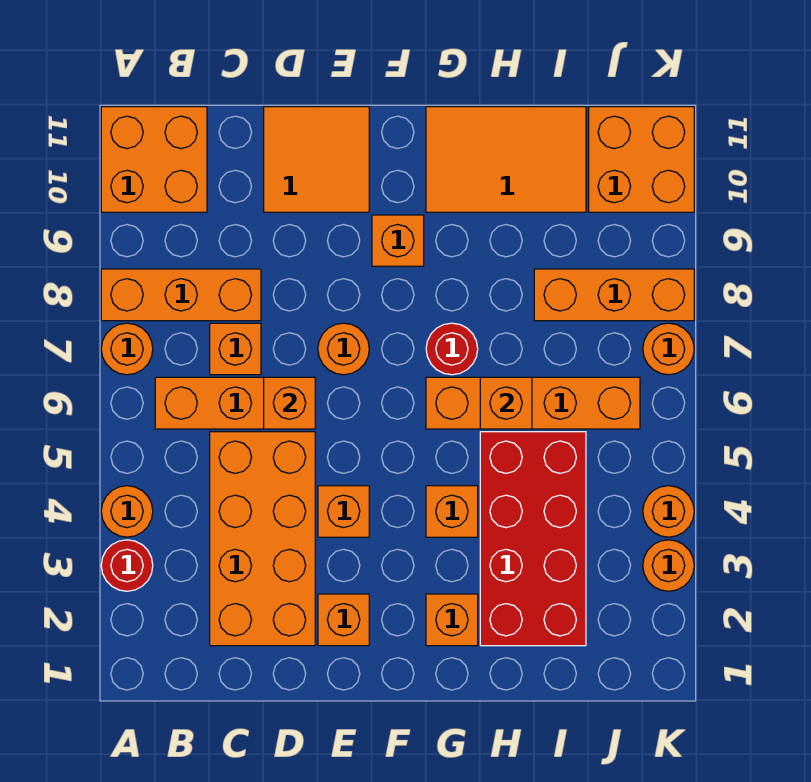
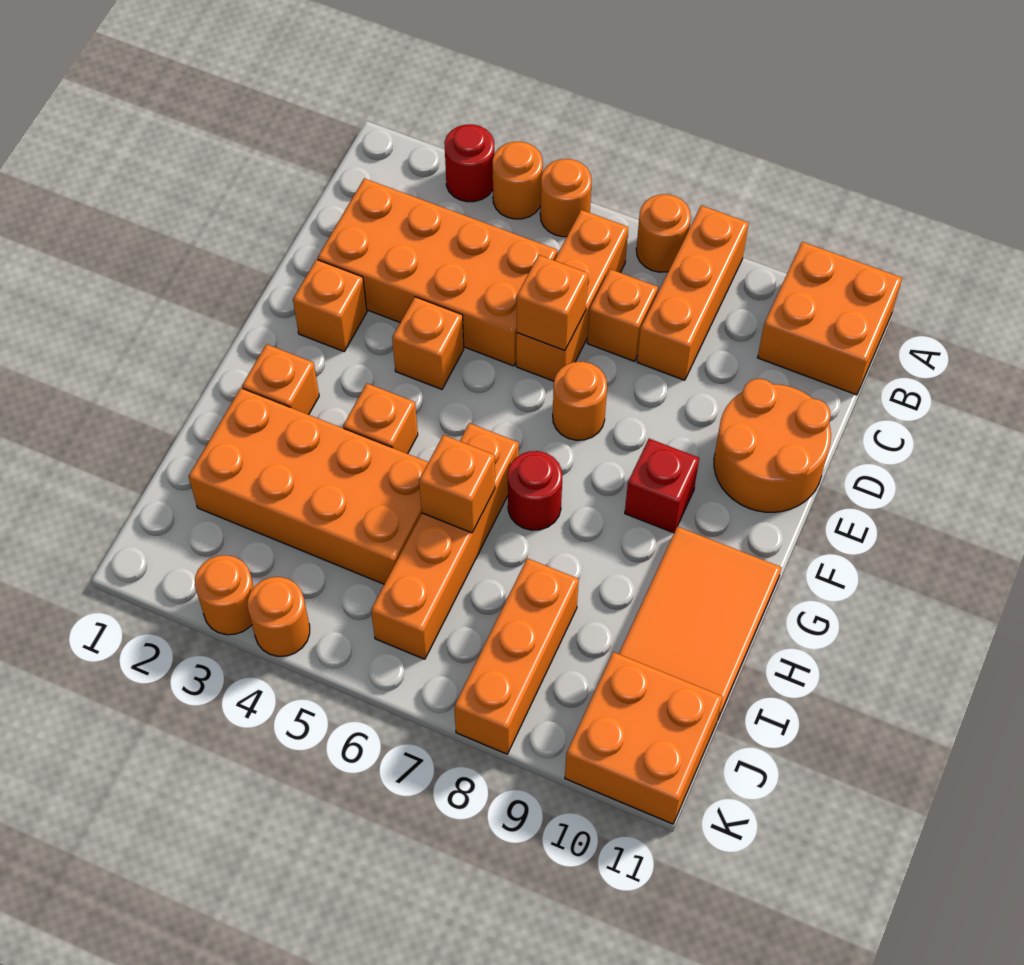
orange 2x2 tile [264,107,369,212] -> orange 2x2 round brick [714,379,831,512]
orange 1x1 brick [372,215,424,266] -> red 1x1 brick [625,439,699,533]
red 2x4 brick [480,432,586,646] -> orange 2x4 brick [188,388,428,584]
orange 1x1 round brick [643,323,694,375] -> orange 1x1 round brick moved to [540,159,592,237]

